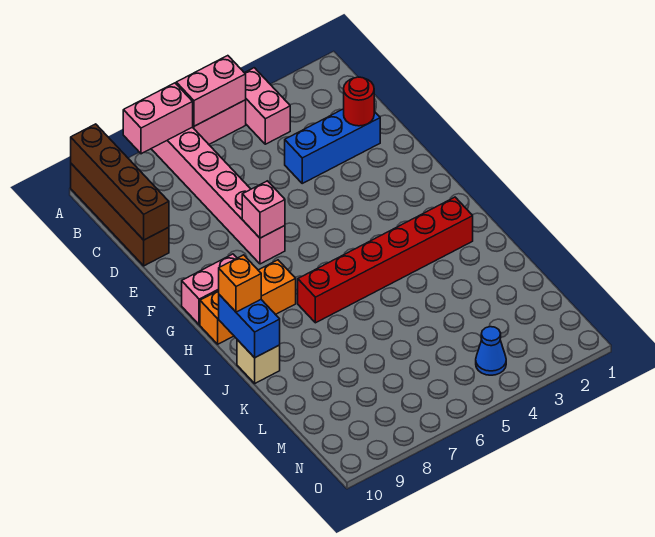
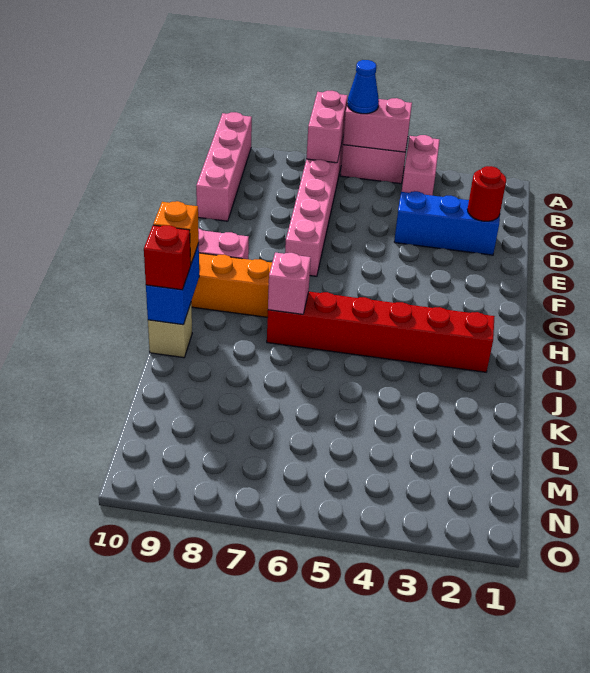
pink 1x2 brick [123,83,193,154] -> pink 1x2 brick turned to [306,91,348,163]
brown 1x4 brick [71,164,169,266] -> pink 1x4 brick [196,112,252,221]
brown 1x4 brick [71,124,169,240] -> none
pink 1x1 brick [242,181,285,238] -> pink 1x1 brick moved to [268,253,311,314]
none -> red 1x1 brick [144,225,191,290]
blue 1x1 cone [476,327,506,375] -> blue 1x1 cone moved to [347,60,379,114]

